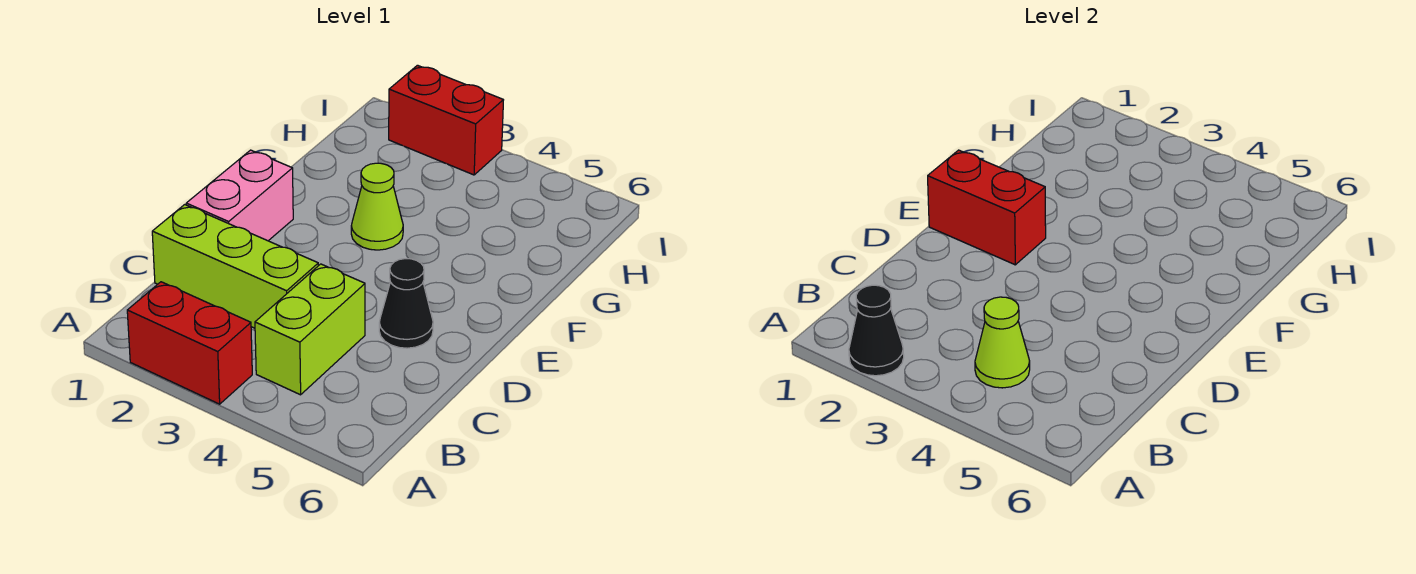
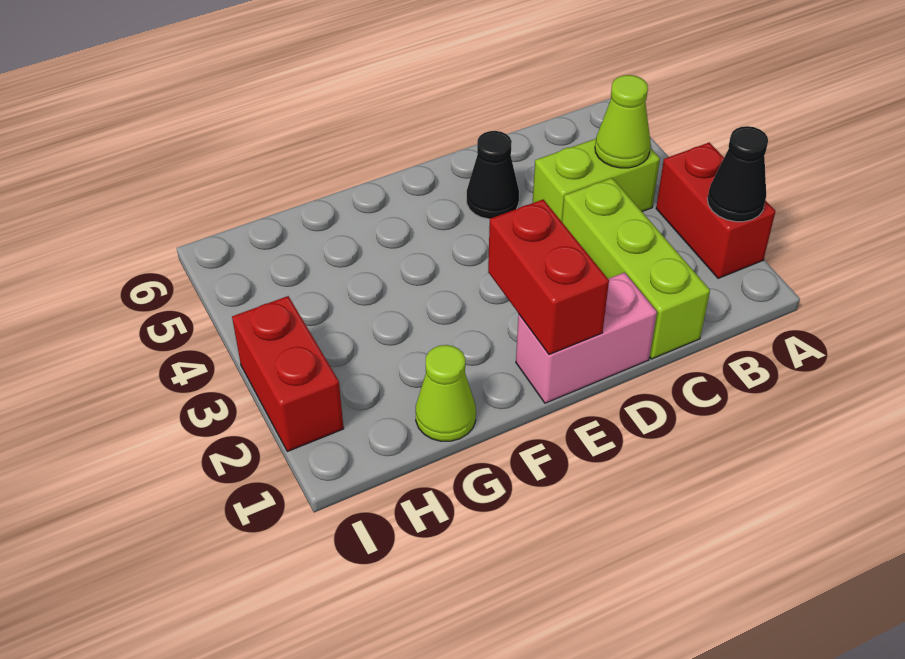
lime 1x1 cone [351,163,403,250] -> lime 1x1 cone moved to [416,345,476,441]

